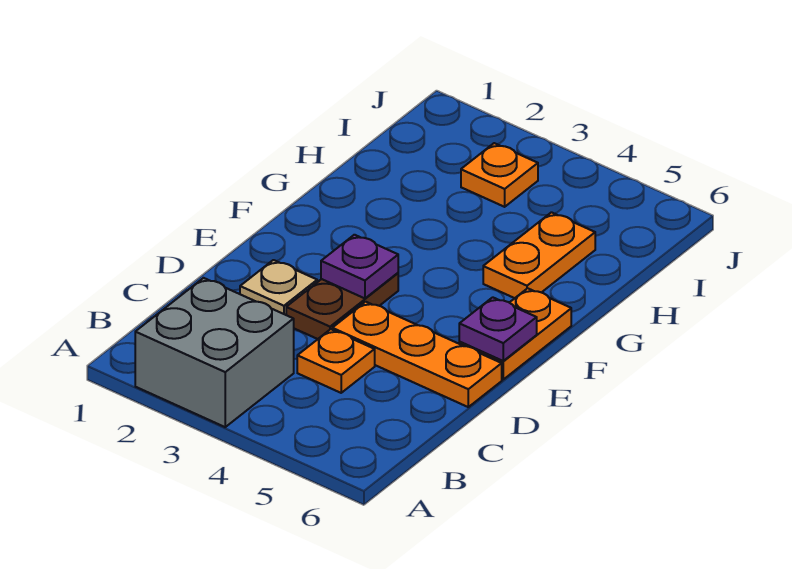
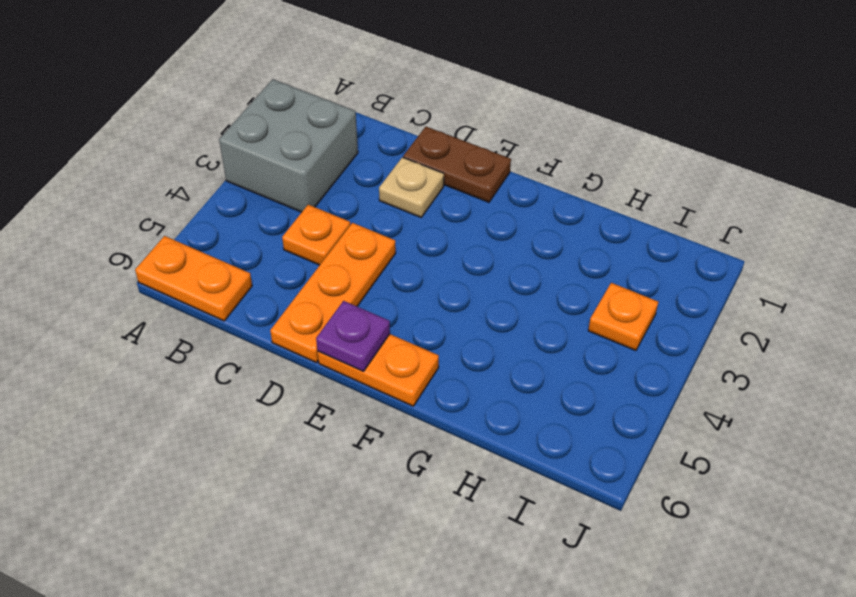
brown 1x2 plate [286,273,398,339] -> brown 1x2 plate moved to [403,127,511,202]
purple 1x1 plate [321,235,398,298] -> none
orange 1x2 plate [483,212,595,298] -> orange 1x2 plate moved to [135,236,252,321]

